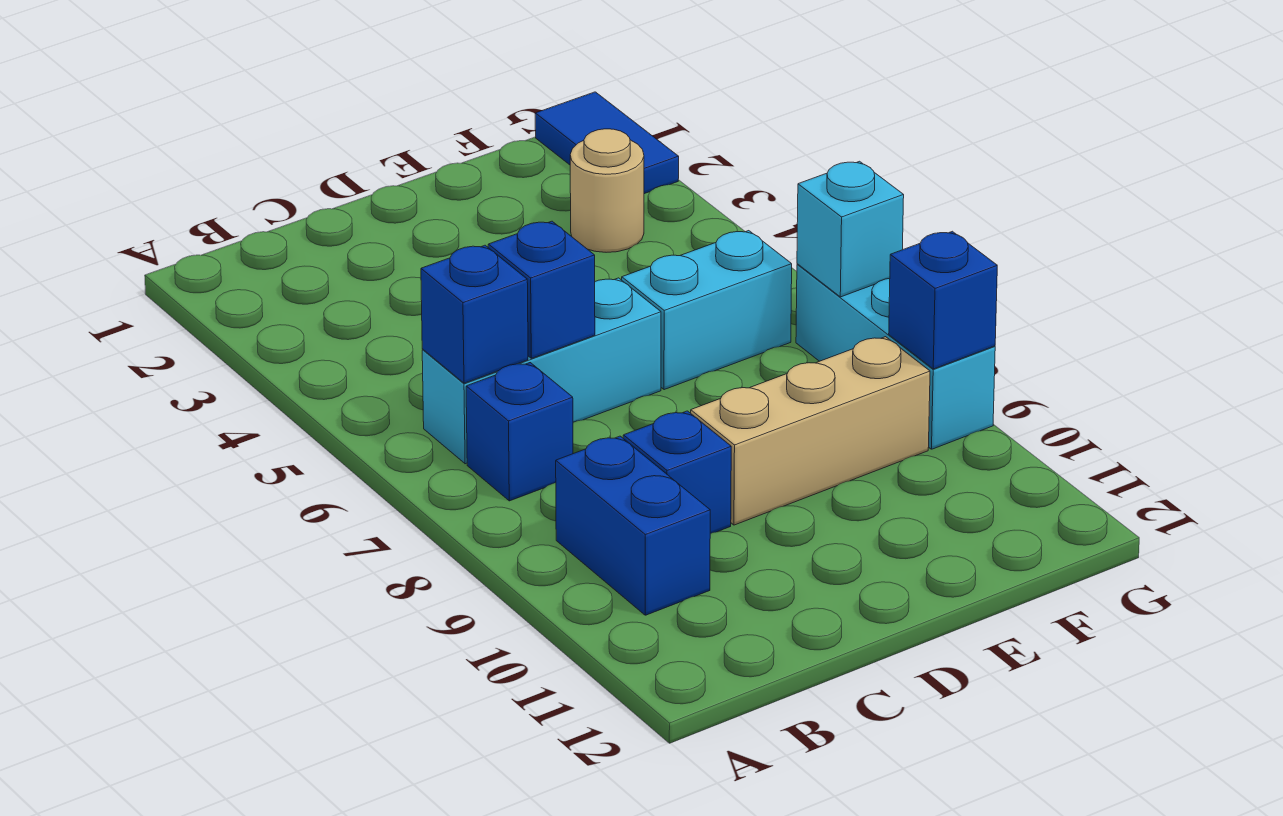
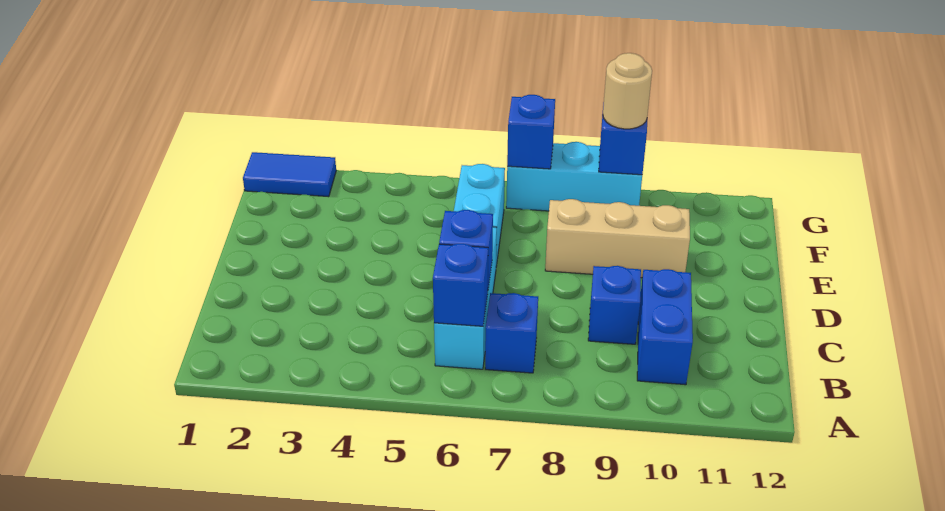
blue 1x2 brick [556,436,710,615] -> blue 1x2 brick turned to [637,269,693,385]
tan 1x3 brick [691,337,930,525] -> tan 1x3 brick turned to [545,199,690,278]
tan 1x1 round brick [570,129,644,252] -> tan 1x1 round brick moved to [603,53,652,129]
cyan 1x1 brick [797,161,904,297] -> blue 1x1 brick [507,95,555,169]

